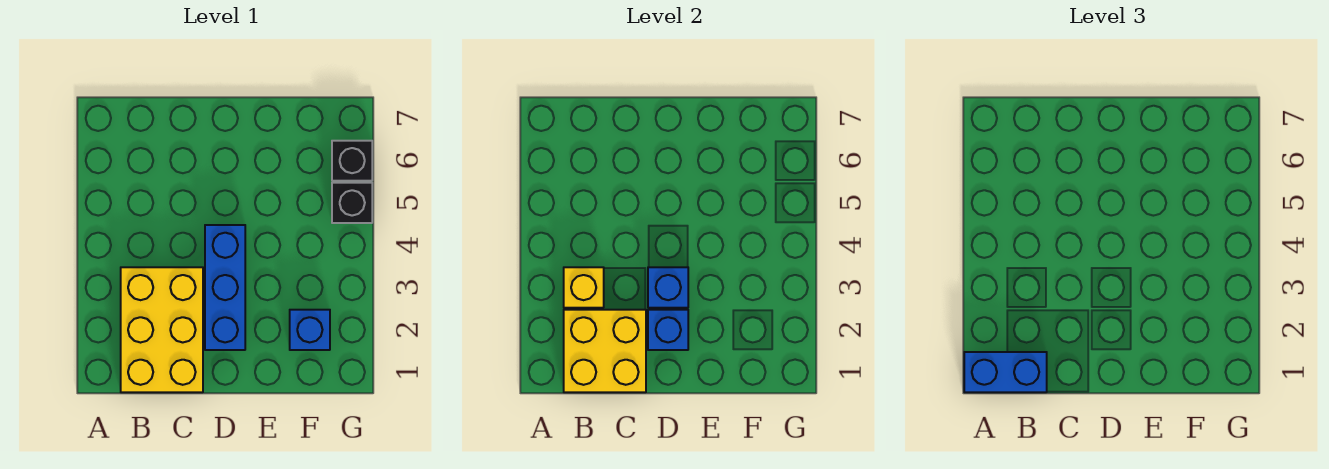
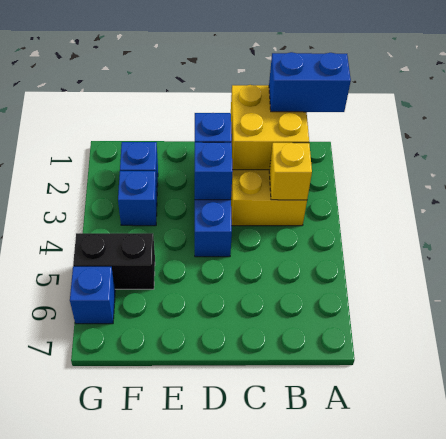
none -> blue 1x1 brick [118,171,157,226]
black 1x1 brick [332,183,372,223] -> black 1x2 brick [73,233,155,289]
black 1x1 brick [332,141,372,181] -> blue 1x1 brick [70,267,115,324]

